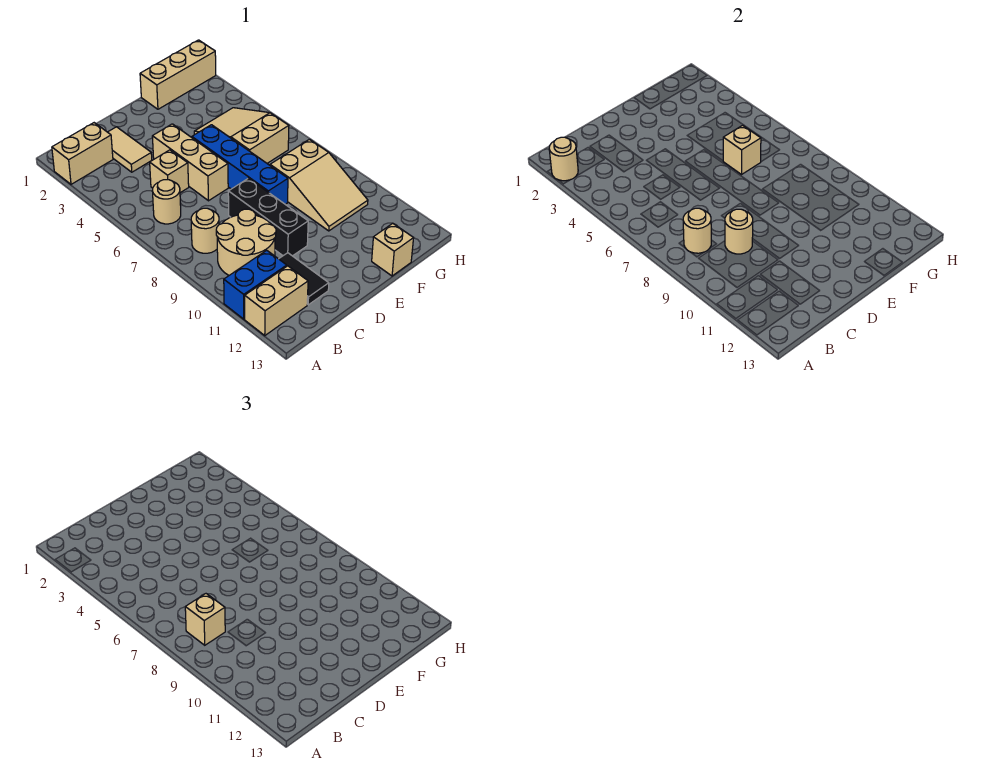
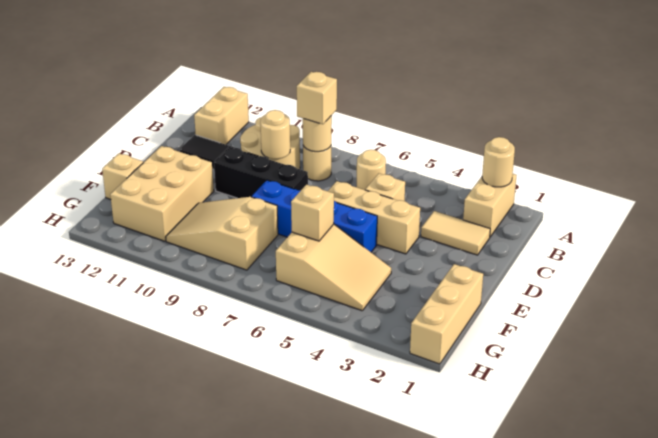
blue 1x2 brick [224,250,287,319] -> none
none -> tan 2x3 brick [110,146,214,241]

